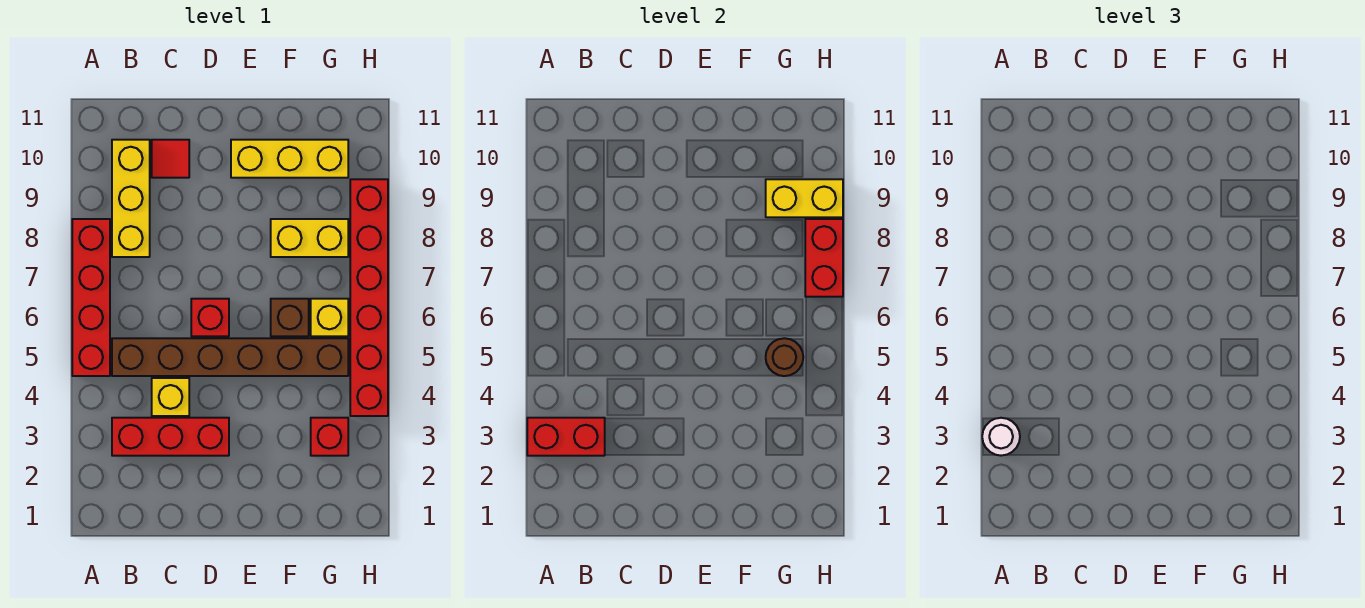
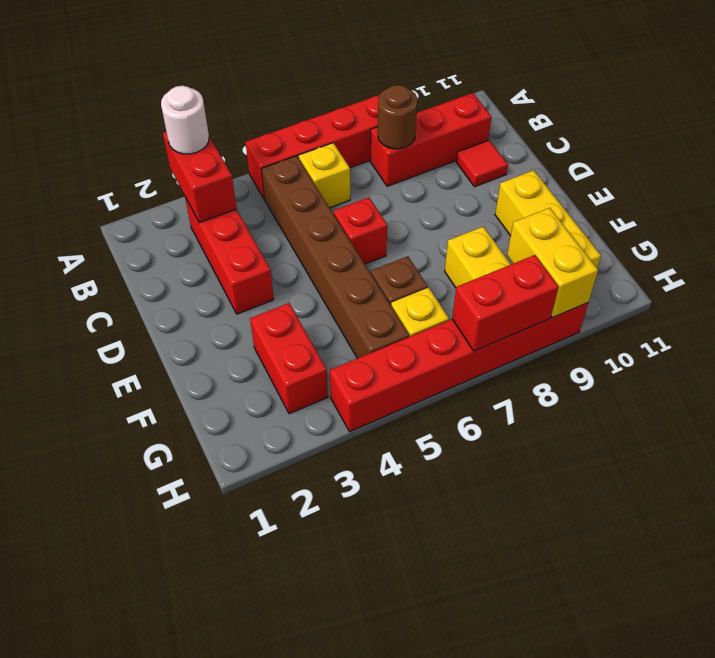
yellow 1x3 brick [112,140,150,257] -> red 1x3 brick [370,93,491,186]
yellow 1x1 brick [152,378,189,416] -> yellow 1x1 brick moved to [299,143,350,208]
red 1x1 brick [311,418,348,456] -> red 1x2 brick [250,303,328,414]
brown 1x1 round brick [766,338,803,376] -> brown 1x1 round brick moved to [378,85,417,149]

